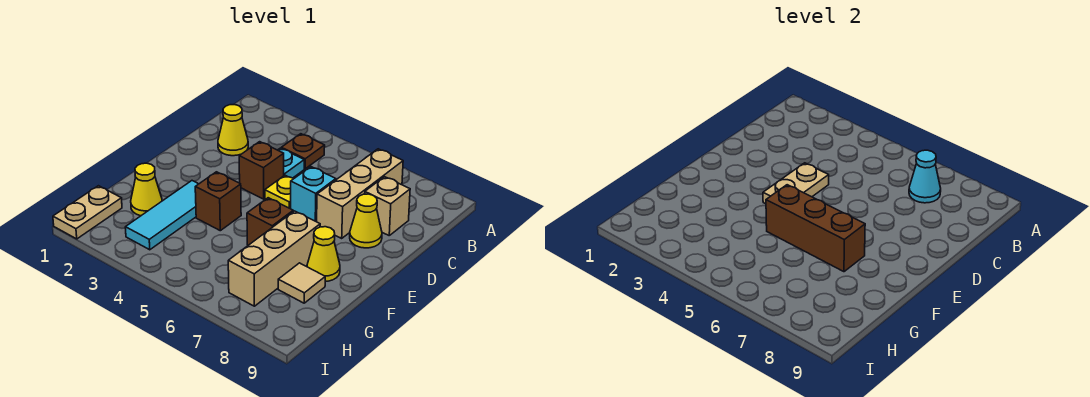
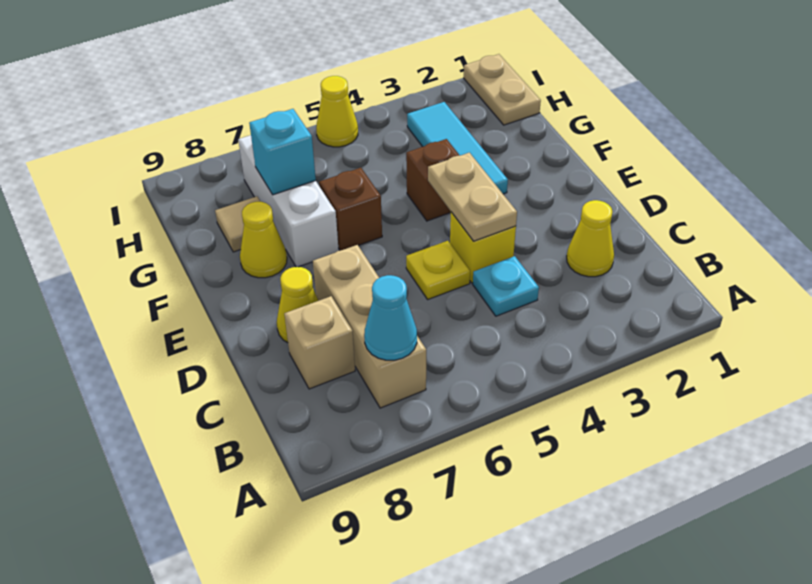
brown 1x1 plate [281,134,325,169] -> none
brown 1x1 brick [239,142,284,199] -> yellow 1x1 brick [450,212,516,283]
cyan 1x1 brick [291,167,336,222] -> cyan 1x1 brick moved to [249,109,316,195]
brown 1x3 brick [766,185,865,272] -> none
tan 1x3 brick [228,211,320,306] -> white 1x3 brick [238,135,339,267]
yellow 1x1 cone [131,163,162,216] -> yellow 1x1 cone moved to [316,76,358,147]

